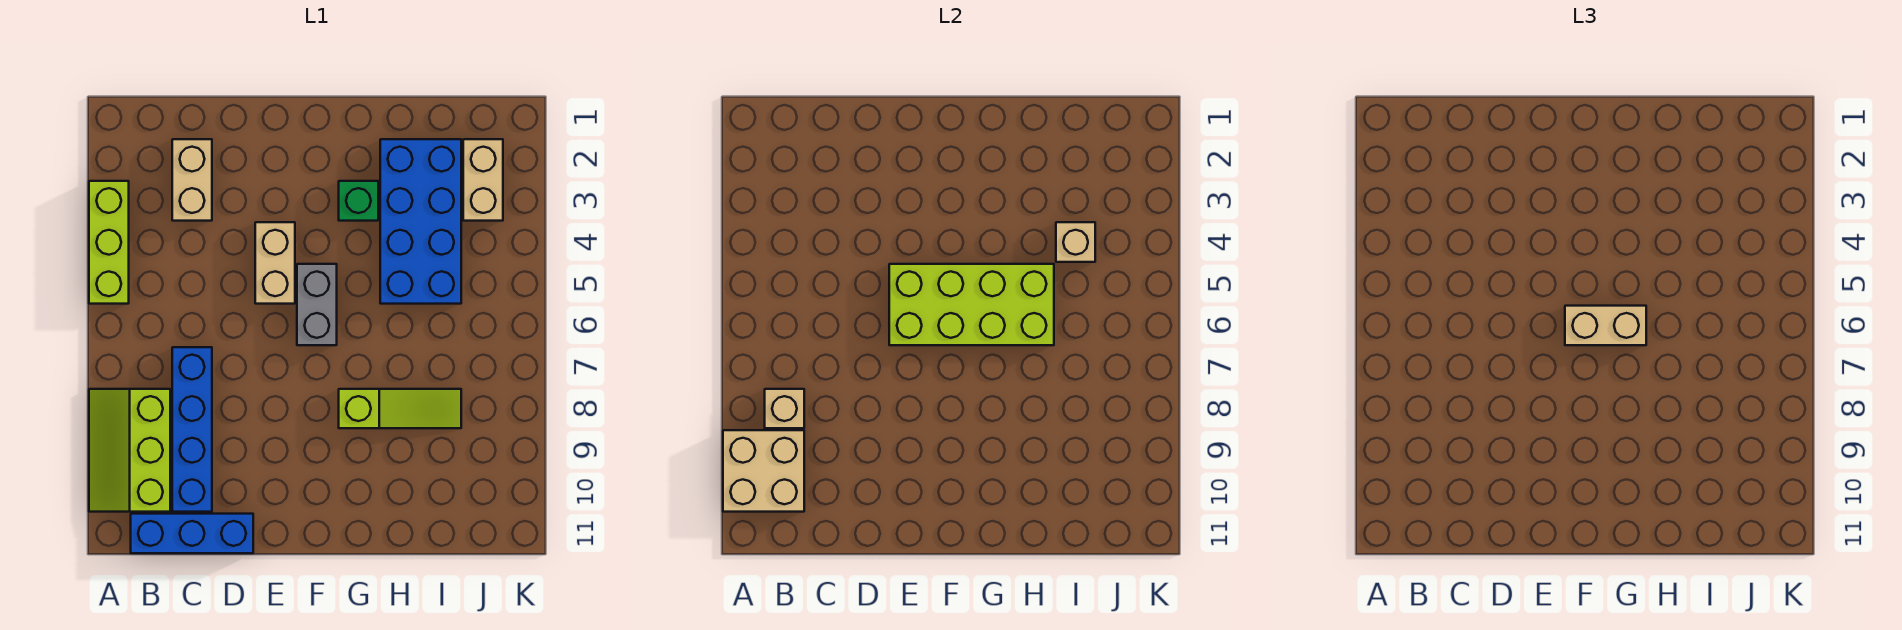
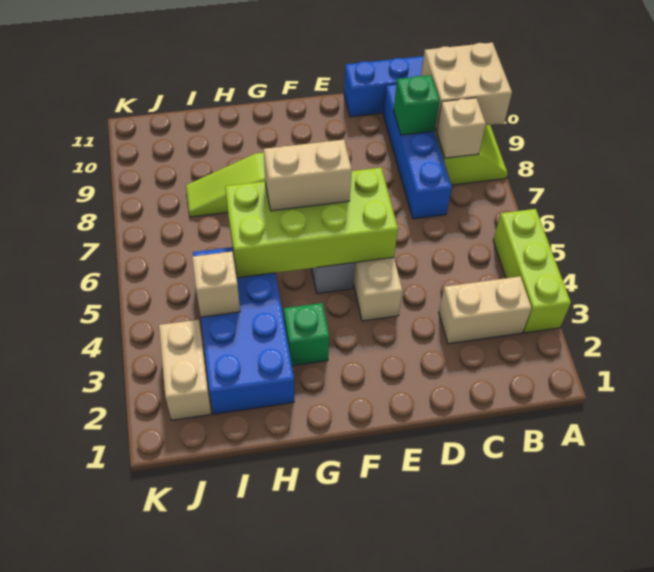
tan 1x2 brick [172,139,212,221] -> tan 1x2 brick turned to [439,276,531,344]
none -> green 1x1 brick [394,75,440,135]

